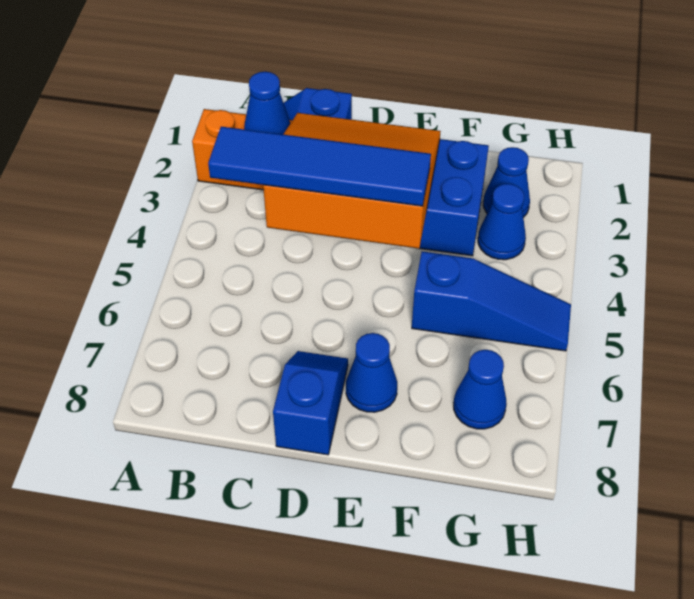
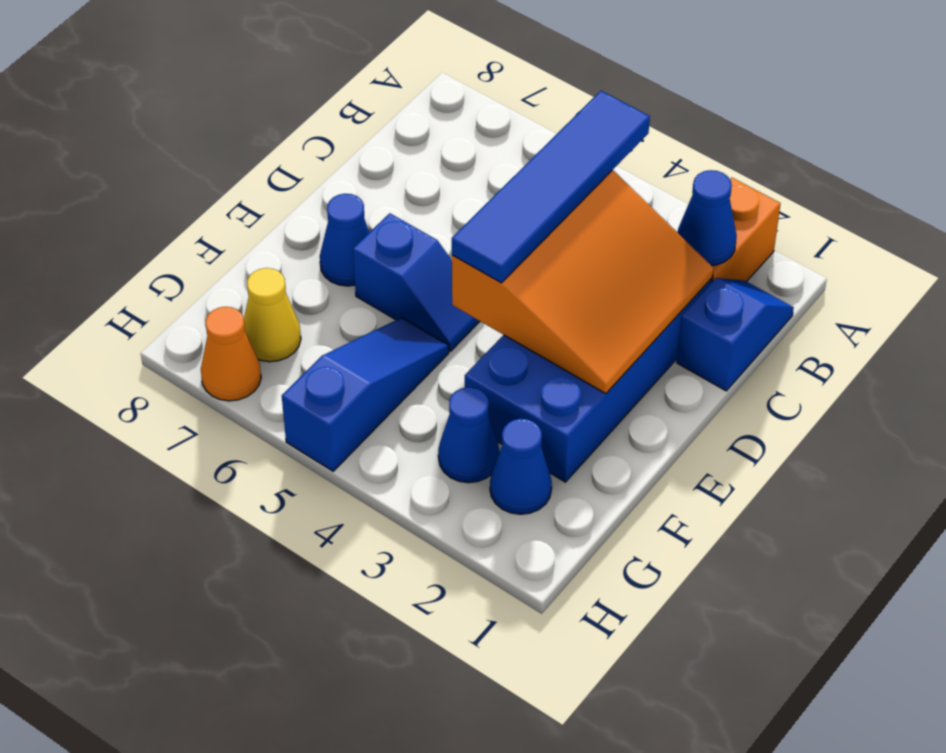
blue 1x2 slope [273,351,348,455] -> blue 1x2 slope moved to [353,213,480,351]
blue 1x3 slope [412,251,571,351] -> blue 1x3 slope turned to [282,318,449,471]
blue 1x1 cone [454,350,507,429] -> yellow 1x1 cone [244,268,301,362]
none -> orange 1x1 cone [201,307,261,401]

